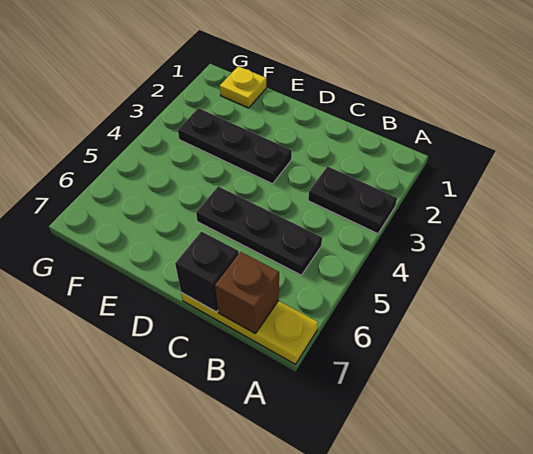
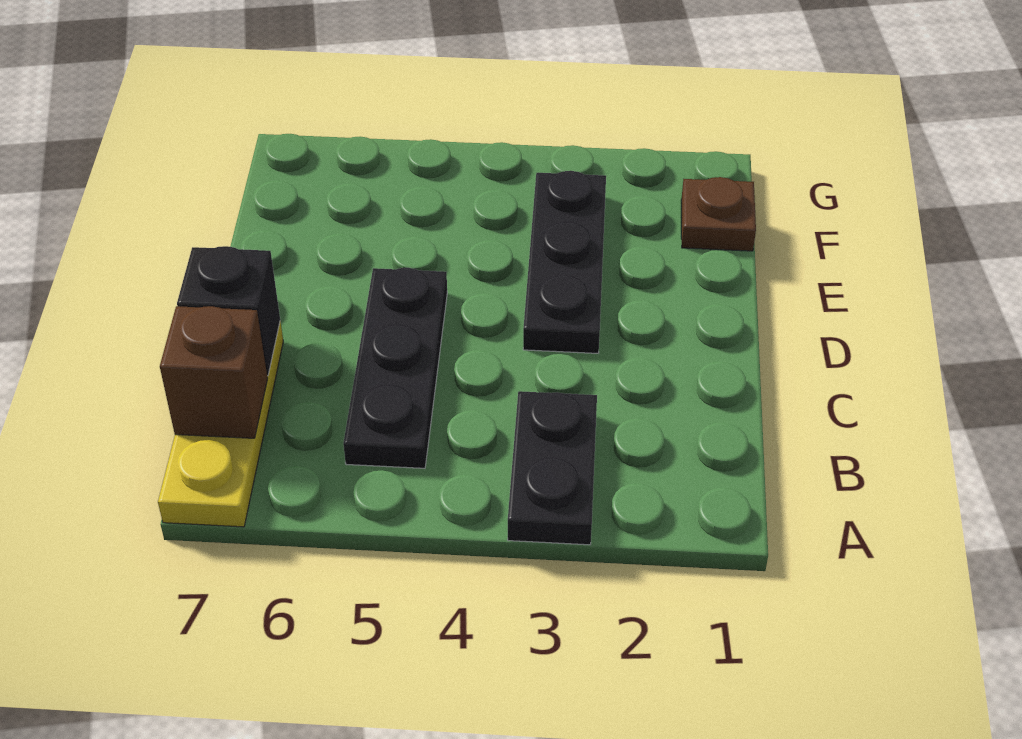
yellow 1x1 plate [220,66,266,108] -> brown 1x1 plate [681,177,756,251]

